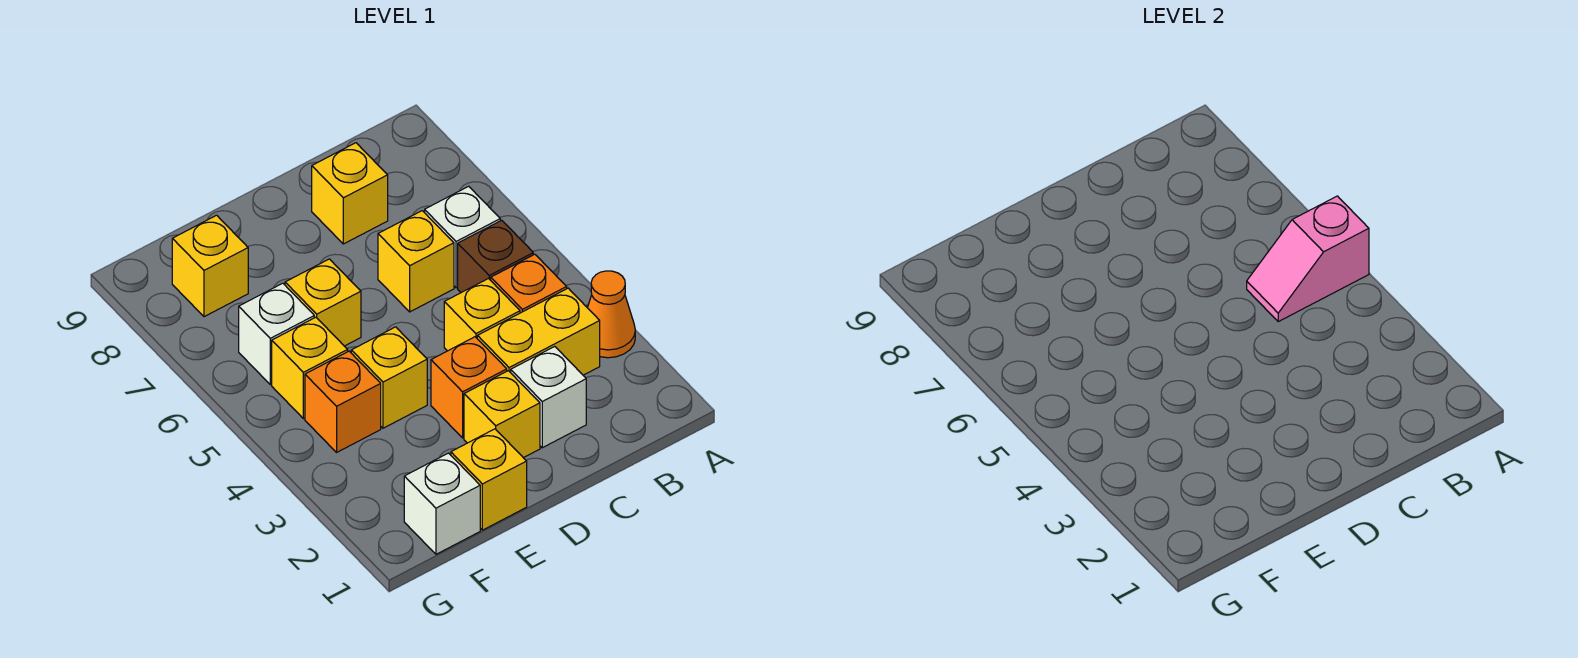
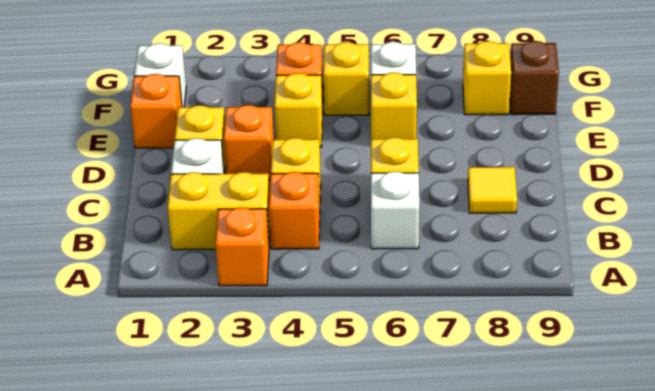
orange 1x1 cone [588,271,635,358] -> orange 1x1 brick [215,208,269,286]
pink 1x2 slope [1247,196,1369,322] -> none
yellow 1x2 brick [477,288,600,375] -> yellow 1x2 brick turned to [168,172,270,250]
brown 1x1 brick [458,220,533,293] -> brown 1x1 brick moved to [510,41,559,115]
yellow 1x1 brick [312,143,388,244] -> yellow 1x1 tile [468,167,517,213]
yellow 1x1 brick [451,429,527,530] -> orange 1x1 brick [130,74,182,148]

